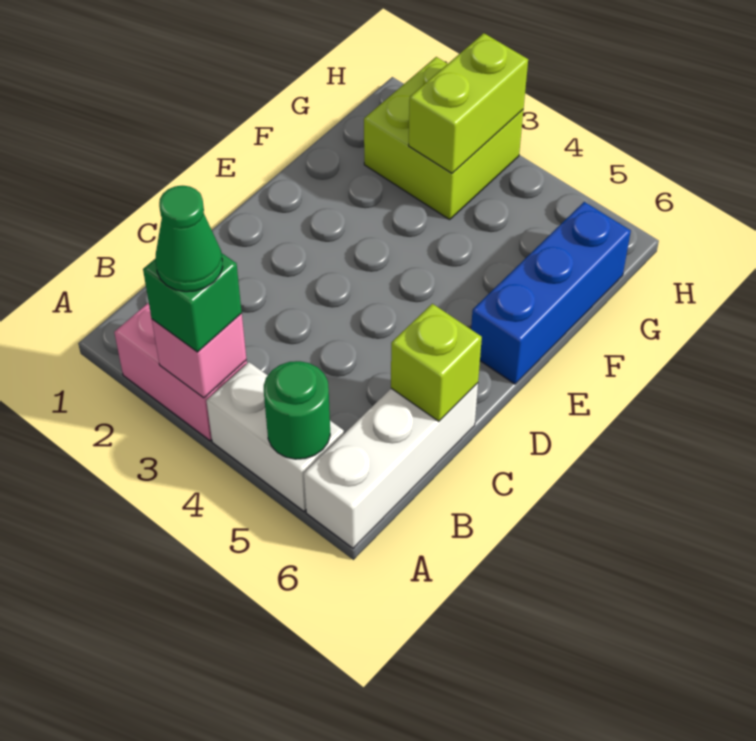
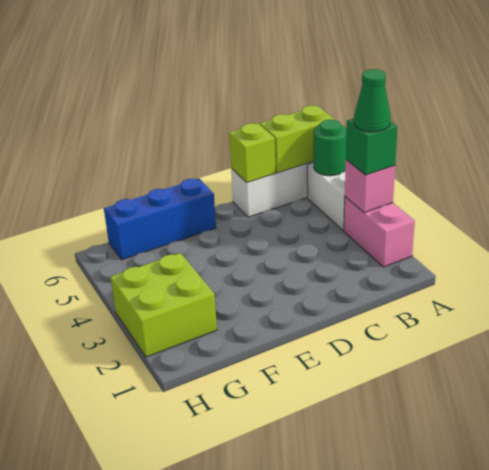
lime 1x2 brick [409,33,528,173] -> lime 1x2 brick moved to [260,105,335,173]

